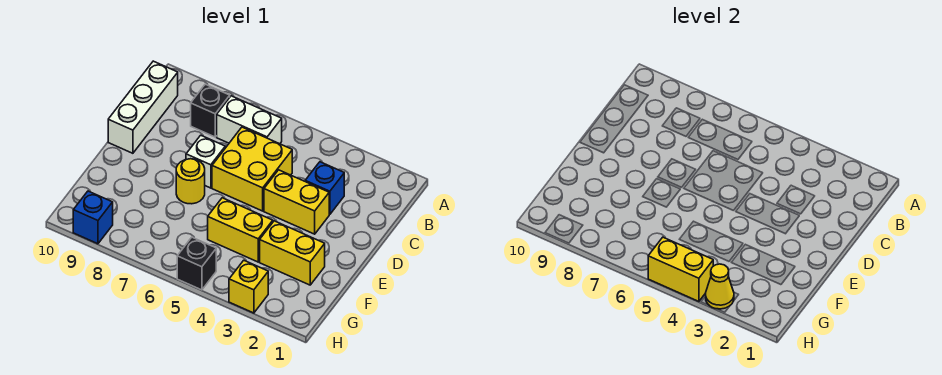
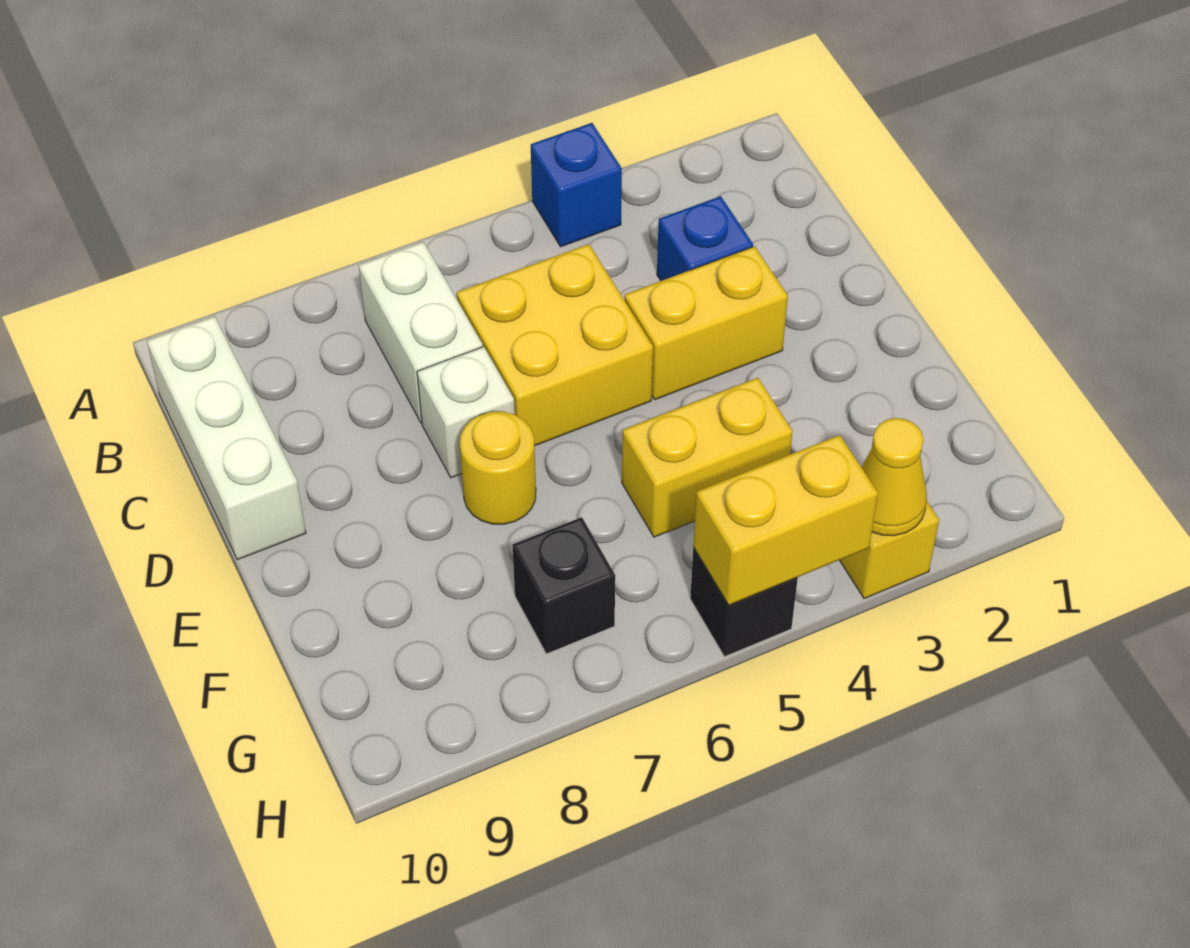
white 1x2 brick [217,96,282,144] -> white 1x2 brick turned to [359,242,483,423]
black 1x1 brick [191,84,230,137] -> black 1x1 brick moved to [512,517,615,654]
yellow 1x2 brick [260,221,325,285] -> none
blue 1x1 brick [73,191,113,244] -> blue 1x1 brick moved to [531,123,622,247]

